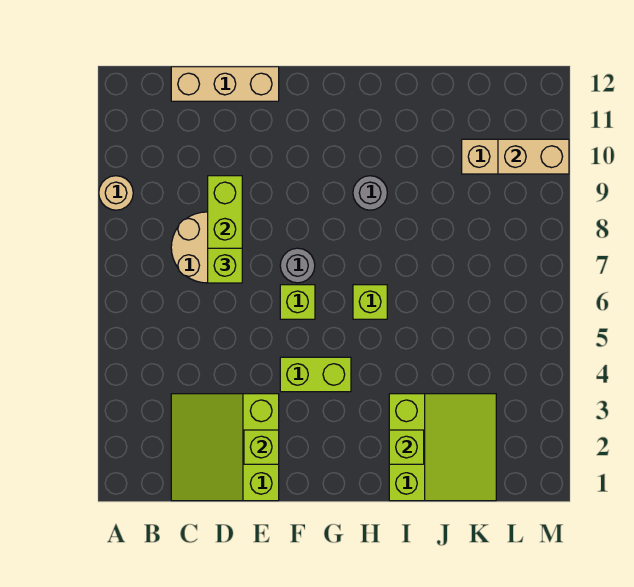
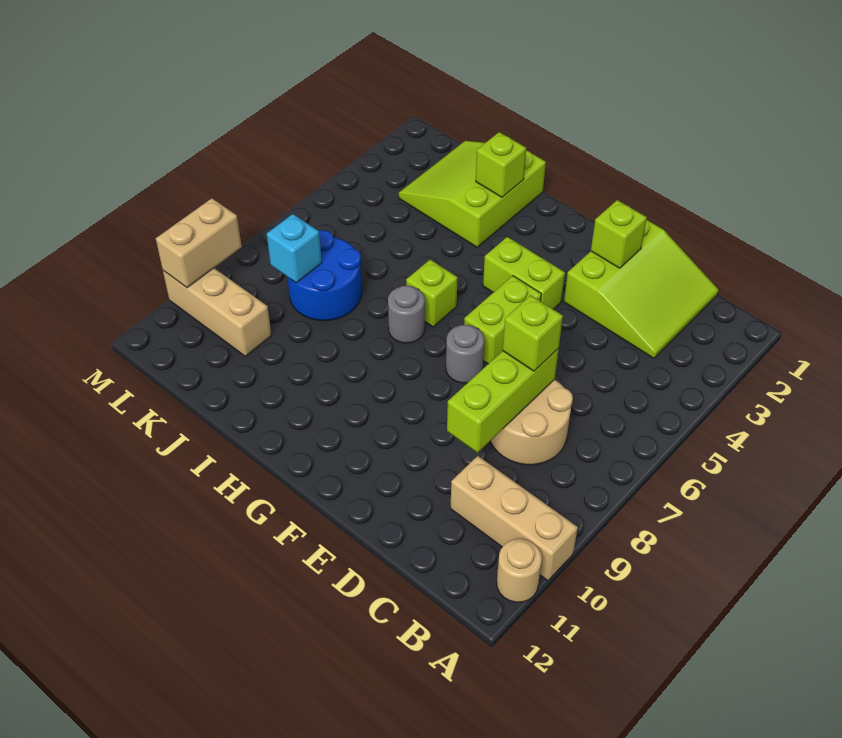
tan 1x1 round brick [99,176,133,210] -> tan 1x1 round brick moved to [497,539,542,602]
tan 1x3 brick [171,67,279,101] -> tan 1x3 brick moved to [450,456,578,581]
lime 1x1 brick [280,285,315,319] -> lime 1x2 brick [464,276,541,364]
grey 1x1 round brick [353,176,387,210] -> grey 1x1 round brick moved to [388,286,425,343]
none -> blue 2x2 round brick [287,230,362,321]
none -> cyan 1x1 brick [267,214,322,283]
tan 1x2 brick [498,139,569,174] -> tan 1x2 brick turned to [156,198,242,288]

